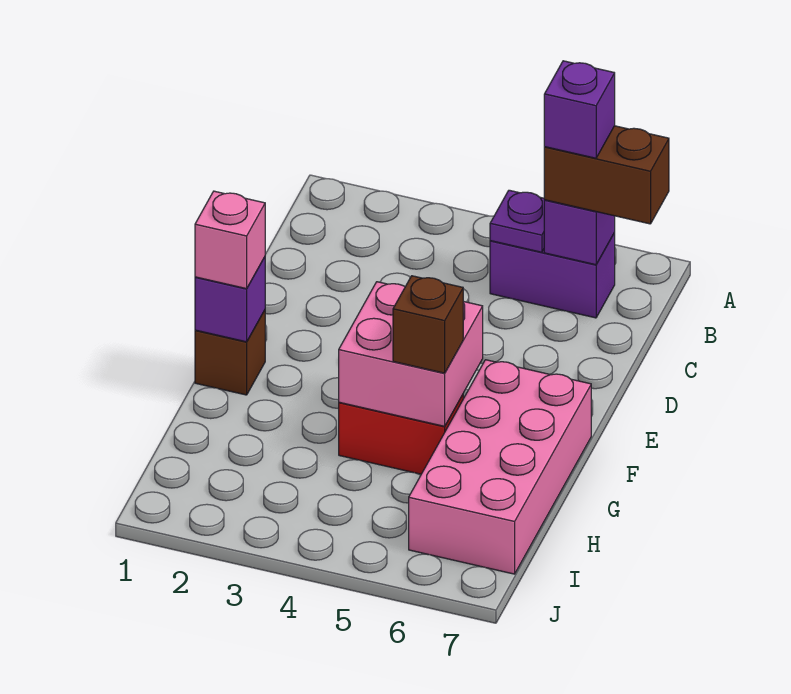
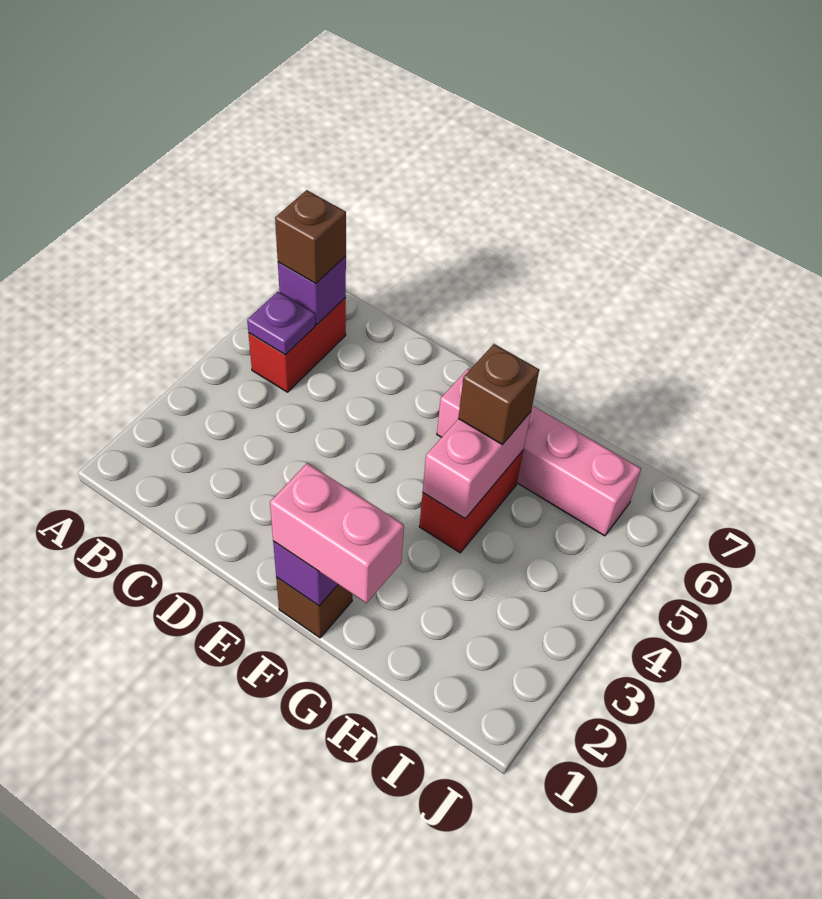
purple 1x2 brick [490,232,615,318] -> red 1x2 brick [248,298,346,392]
brown 1x2 brick [544,126,669,224] -> brown 1x1 brick [275,190,346,284]
purple 1x1 brick [544,61,615,158] -> none
pink 1x1 brick [195,191,265,289] -> pink 1x2 brick [270,463,404,603]
pink 2x2 brick [339,282,483,426] -> pink 1x2 brick [423,412,531,519]
pink 2x4 brick [409,360,591,574] -> pink 1x4 brick [437,369,641,536]

